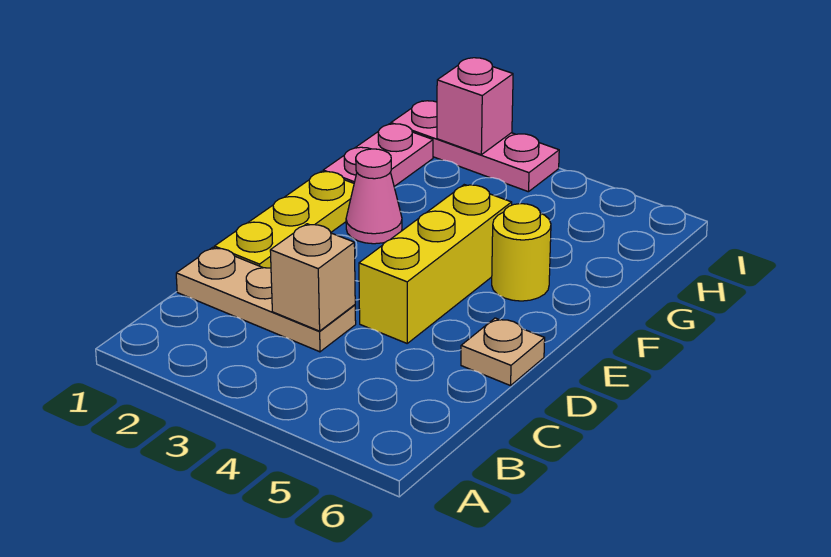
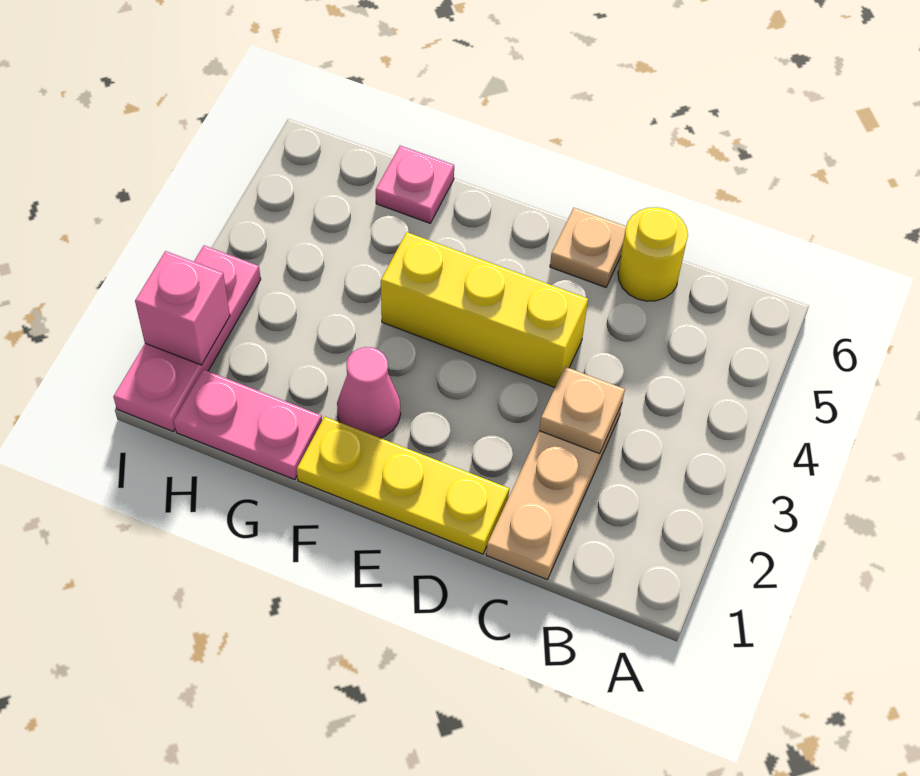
tan 1x1 brick [270,224,355,331] -> tan 1x1 plate [539,367,625,454]
yellow 1x1 round brick [492,204,551,301] -> yellow 1x1 round brick moved to [618,207,688,301]
none -> pink 1x1 plate [376,146,454,223]

